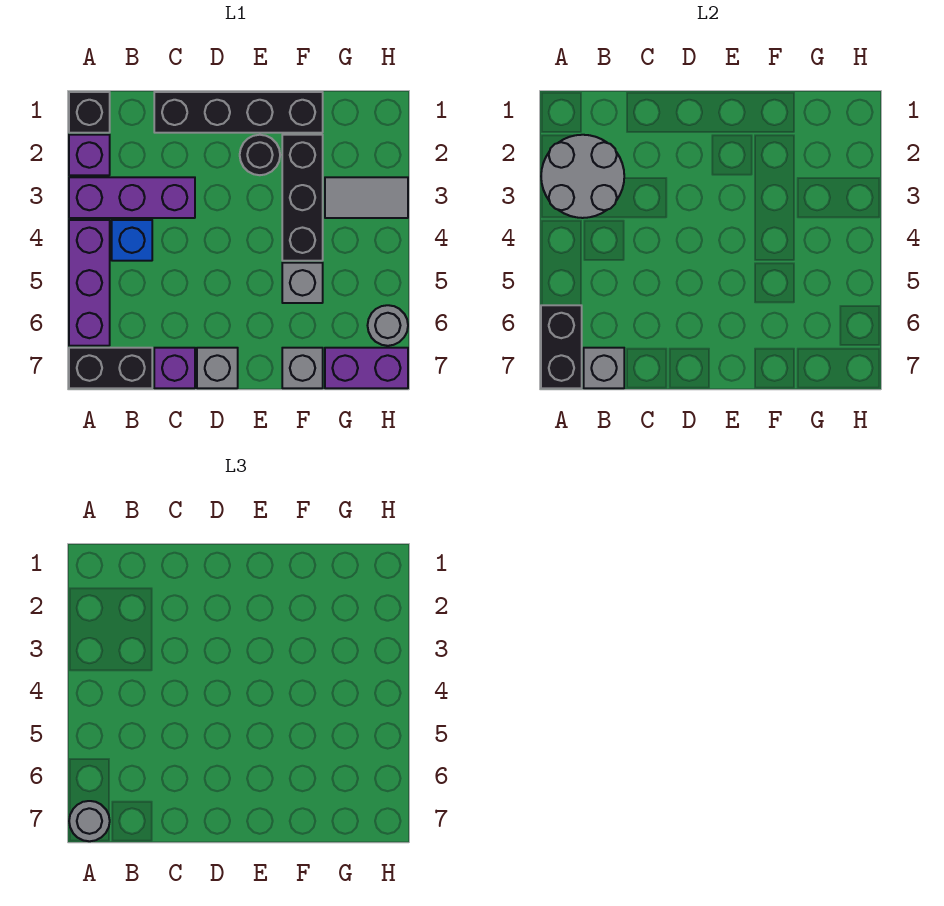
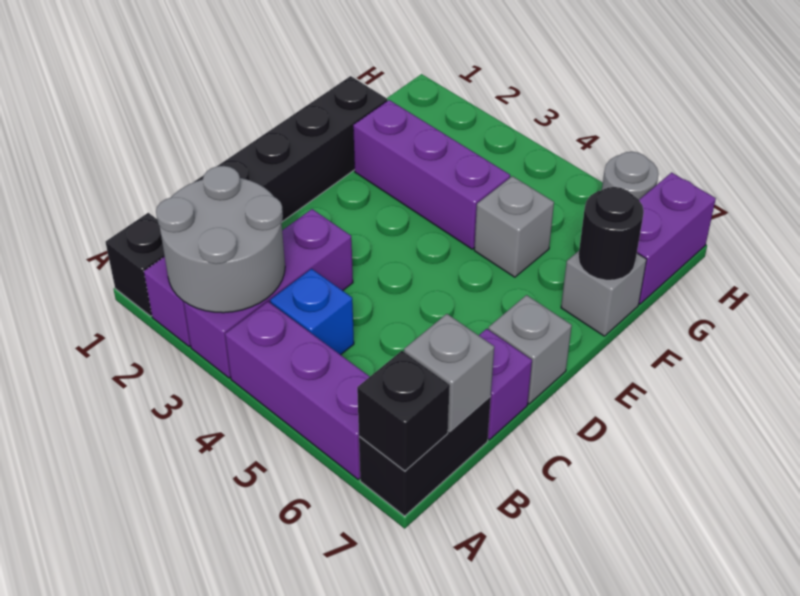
black 1x2 brick [541,305,582,388] -> black 1x1 brick [357,351,450,471]
grey 1x1 round brick [69,801,110,841] -> none
black 1x1 round brick [240,135,280,175] -> black 1x1 round brick moved to [578,187,644,280]
black 1x3 brick [282,135,323,261] -> purple 1x3 brick [353,100,510,249]
grey 1x2 tile [325,177,408,218] -> none

